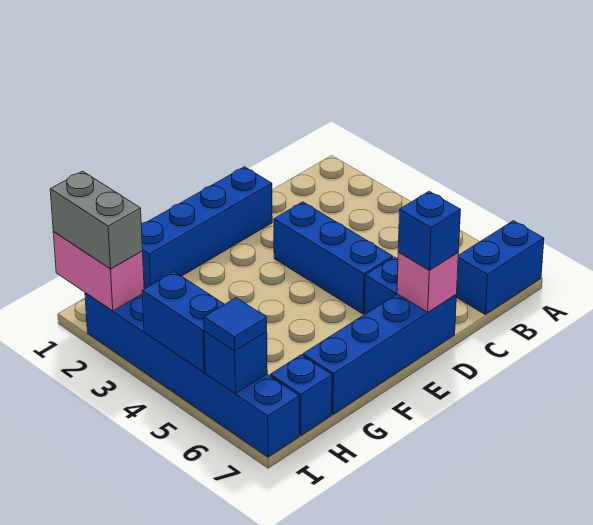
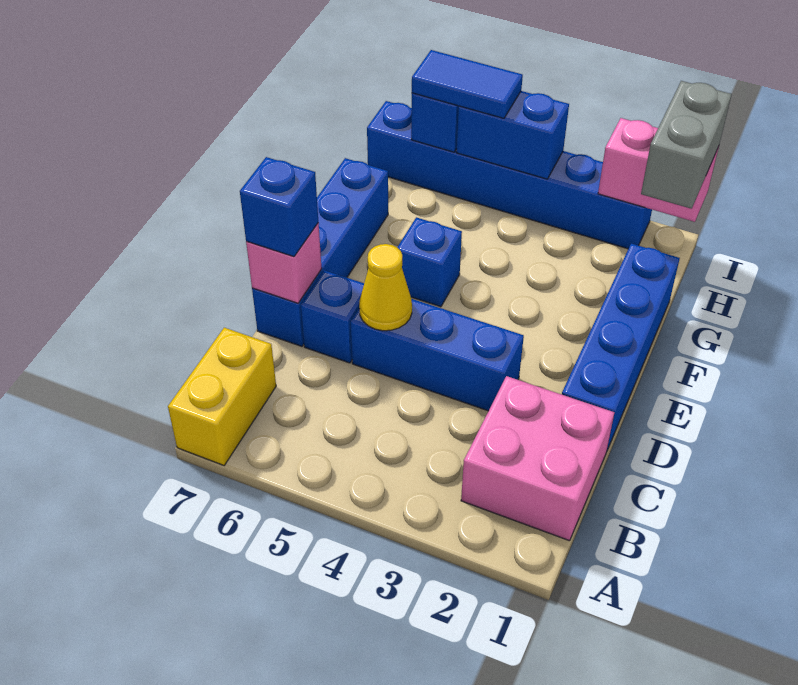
blue 1x2 brick [456,221,544,314] -> yellow 1x2 brick [168,328,276,465]
none -> pink 2x2 brick [461,376,615,541]
none -> yellow 1x1 cone [359,244,412,331]
blue 1x1 brick [270,355,332,435] -> blue 1x1 brick moved to [397,217,462,307]
grey 1x2 brick [50,171,142,269] -> grey 1x2 brick turned to [641,81,732,209]
blue 1x1 tile [204,298,267,351] -> blue 1x2 tile [412,50,523,118]

